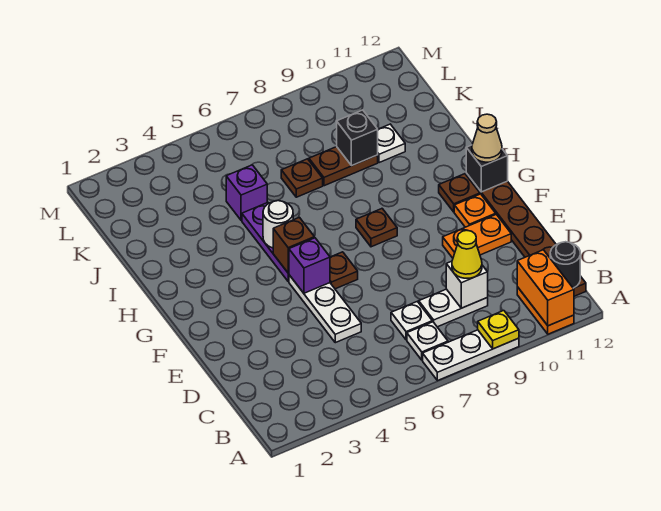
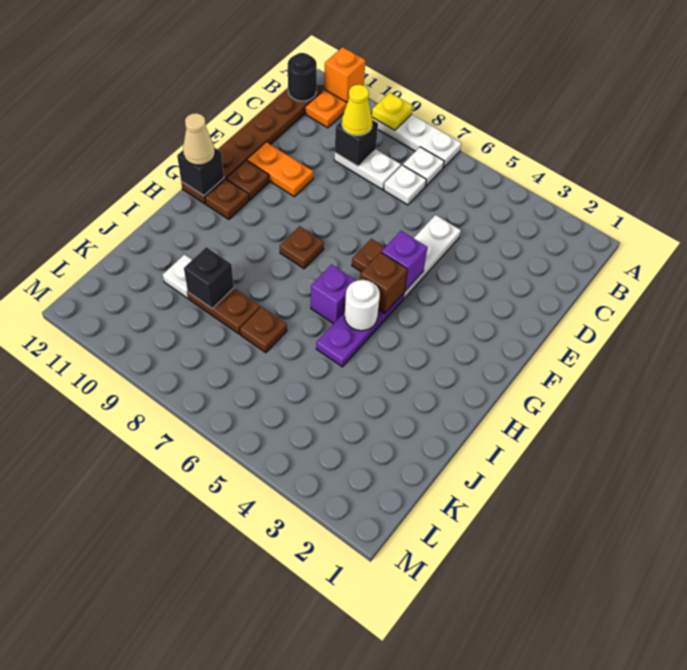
orange 1x2 brick [517,250,574,326] -> orange 1x1 brick [324,47,365,102]
white 1x1 brick [446,261,488,308] -> black 1x1 brick [335,120,378,166]
orange 1x1 plate [454,194,496,227] -> brown 1x1 plate [226,160,269,200]
purple 1x1 brick [226,165,267,220] -> purple 1x1 brick moved to [311,265,356,324]

